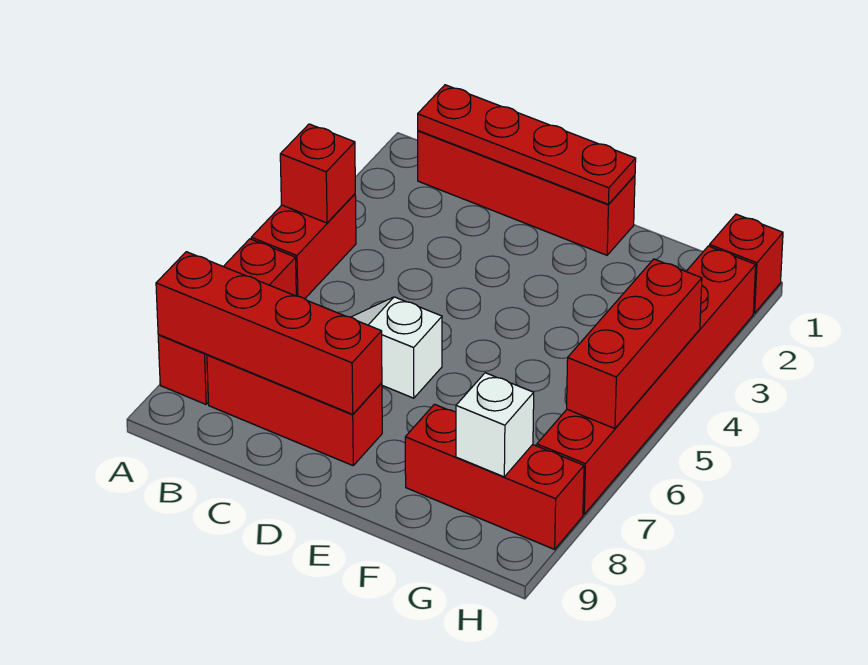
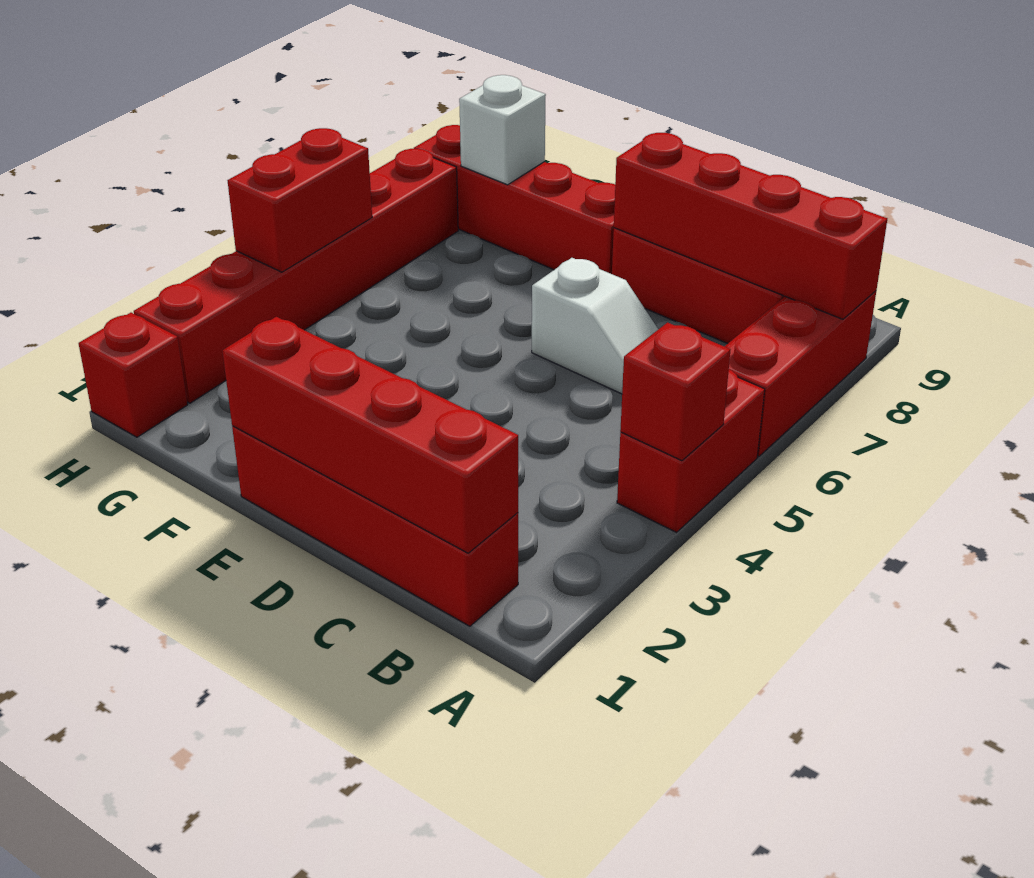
red 1x4 plate [418,85,636,204] -> red 1x4 brick [222,317,518,553]
red 1x3 brick [405,404,584,549] -> red 1x4 brick [414,125,615,274]
red 1x3 brick [567,259,702,429] -> red 1x2 brick [228,128,372,272]

